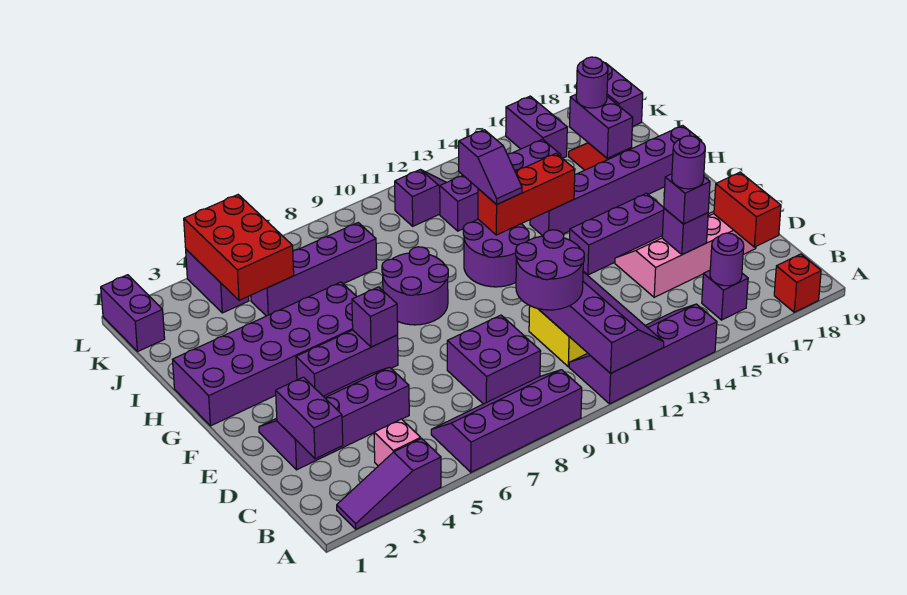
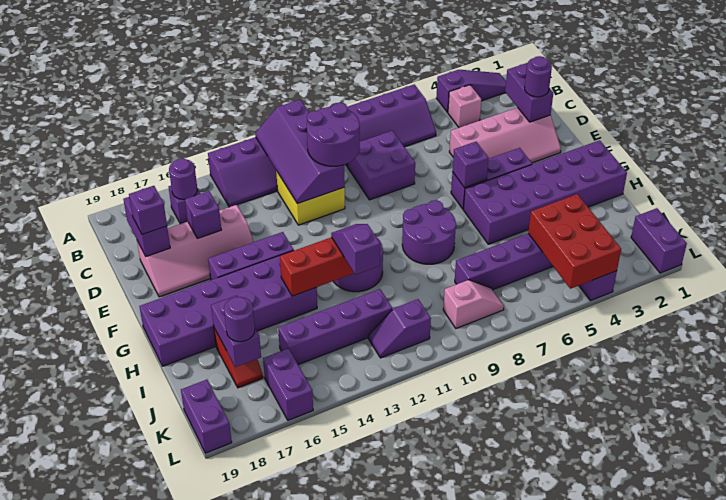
red 1x1 brick [774,254,821,312] -> none
red 1x2 brick [714,172,781,247] -> purple 1x2 brick [123,197,170,256]
purple 2x4 slope [259,367,409,470] -> pink 2x4 slope [449,108,561,163]
purple 1x1 brick [664,174,710,224] -> purple 1x1 brick moved to [129,186,167,234]
purple 1x1 round brick [672,136,705,189] -> purple 1x1 round brick moved to [525,56,552,97]
purple 1x6 brick [530,126,702,236] -> purple 2x6 brick [139,250,317,366]
none -> pink 1x2 slope [443,280,504,328]

